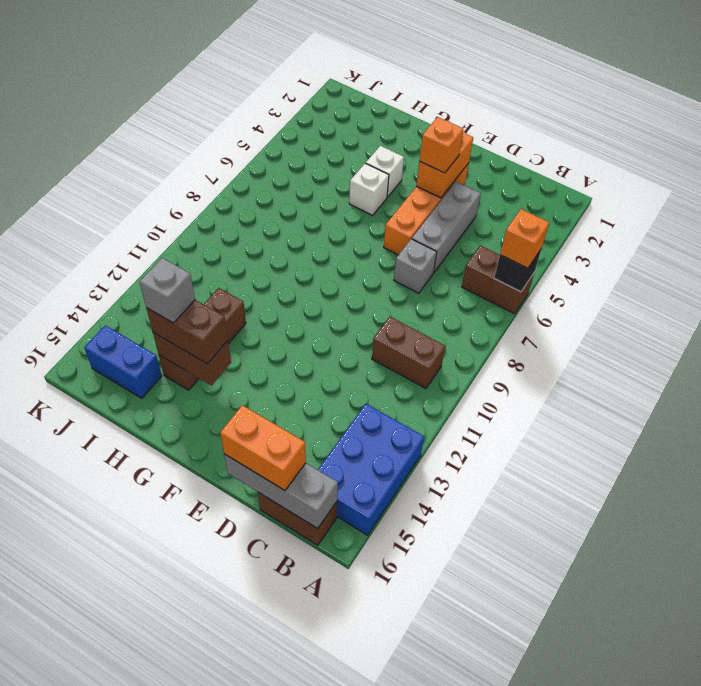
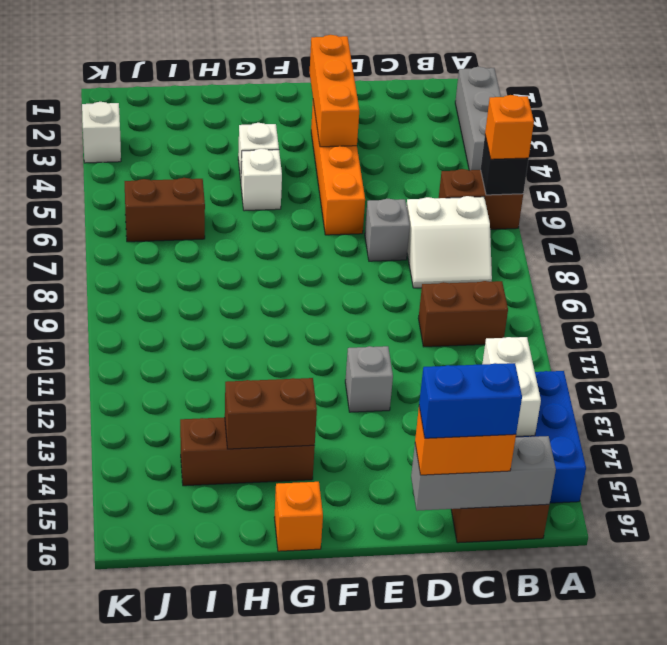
none -> white 2x2 slope [406,196,492,288]
none -> white 1x2 brick [482,337,541,436]
grey 1x3 brick [412,182,481,273] -> grey 1x3 brick moved to [455,67,501,170]
orange 1x2 brick [416,133,473,198] -> orange 1x3 brick [310,35,359,147]
orange 1x1 brick [419,117,463,173] -> orange 1x1 brick moved to [274,482,323,551]
brown 1x2 brick [146,300,228,364] -> brown 1x2 brick moved to [125,178,205,242]
brown 1x3 brick [159,288,246,390] -> brown 1x3 brick turned to [180,417,315,486]
grey 1x1 brick [140,258,195,323] -> grey 1x1 brick moved to [345,346,393,412]
blue 1x2 brick [84,325,162,398] -> blue 1x2 brick moved to [419,363,522,438]
none -> white 1x1 brick [82,102,121,163]

